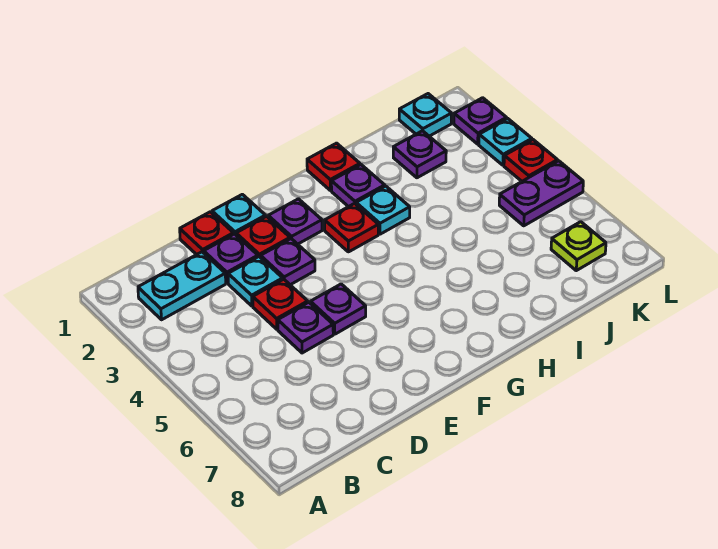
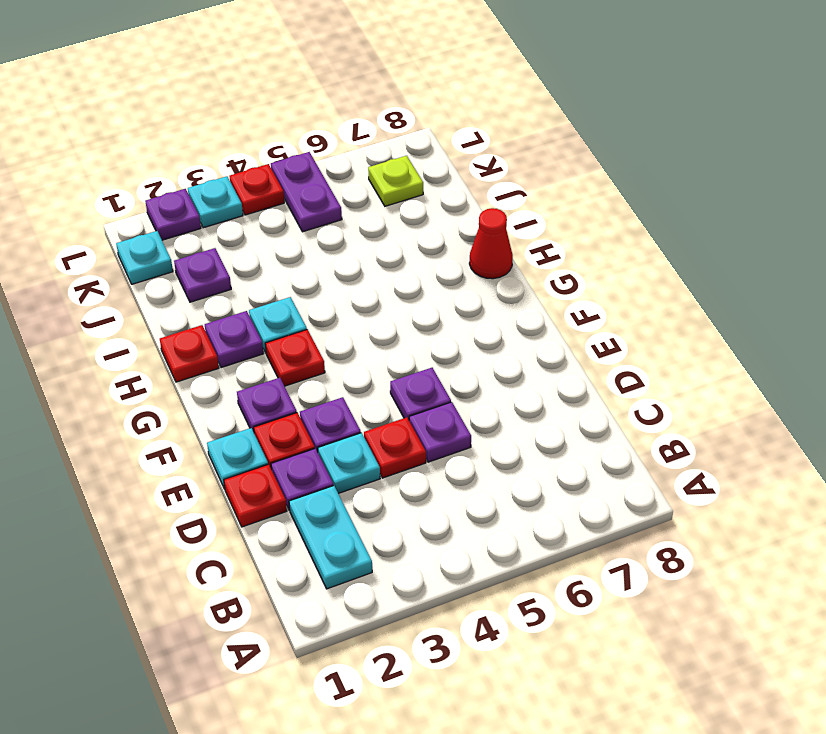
none -> red 1x1 cone [469,208,513,279]

